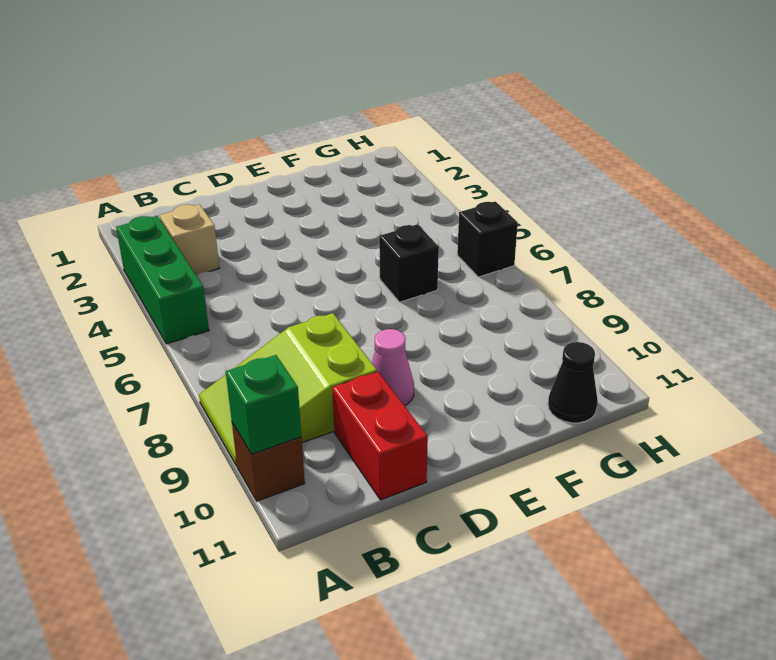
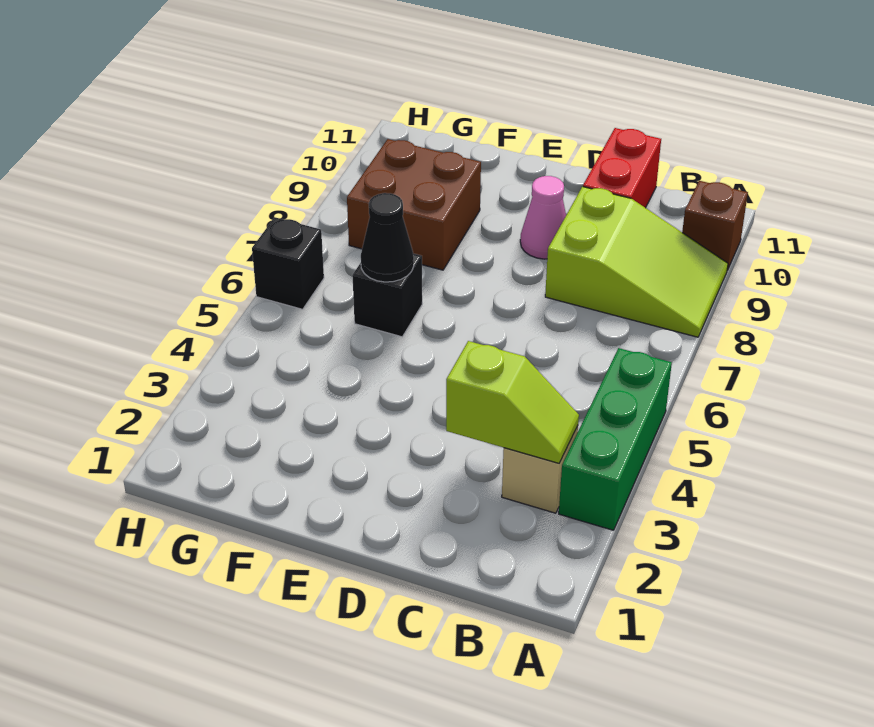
green 1x1 brick [226,355,301,454] -> none
none -> lime 1x2 slope [446,341,579,463]
none -> brown 2x2 brick [347,139,481,270]
black 1x1 cone [548,342,598,423] -> black 1x1 cone moved to [361,193,414,282]

